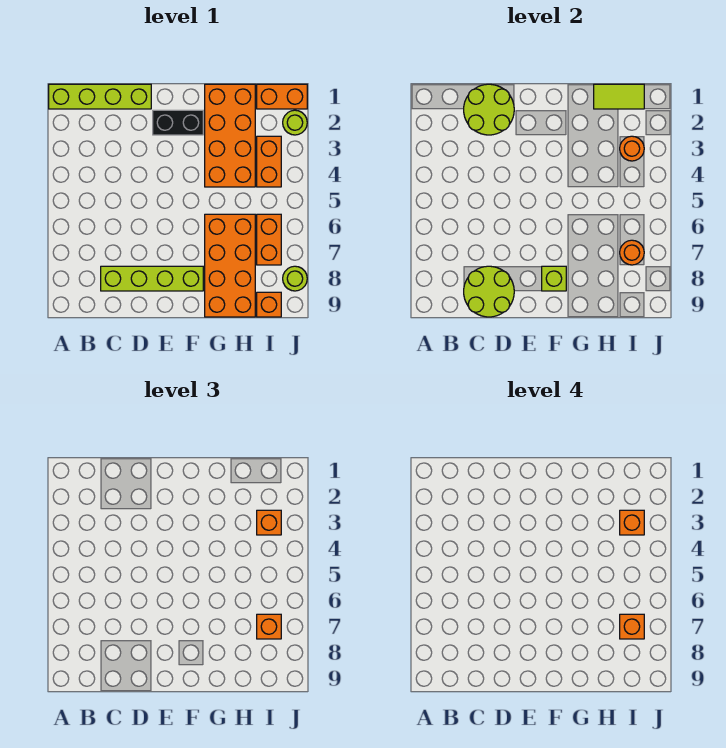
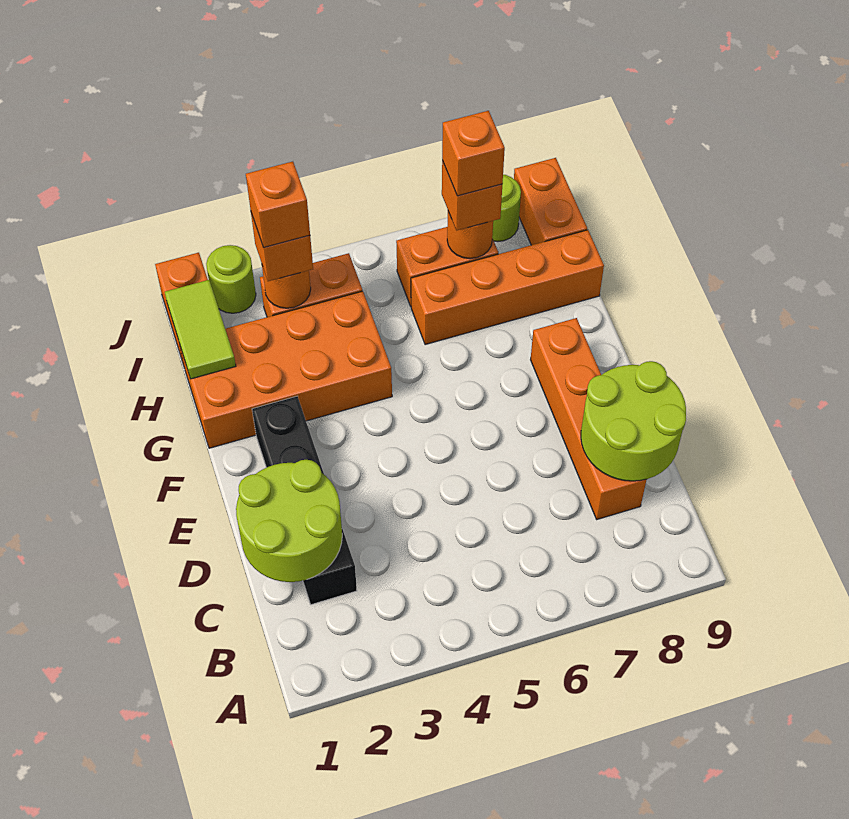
lime 1x4 brick [49,84,151,109] -> none
lime 1x4 brick [101,266,203,291] -> orange 1x4 brick [531,318,646,519]
black 1x2 brick [153,110,203,135] -> black 1x4 brick [252,396,357,605]
lime 1x1 brick [542,266,566,291] -> none
orange 2x4 brick [205,214,255,317] -> orange 1x4 brick [411,230,604,345]
orange 1x1 brick [257,292,281,317] -> orange 1x2 brick [514,158,587,245]

